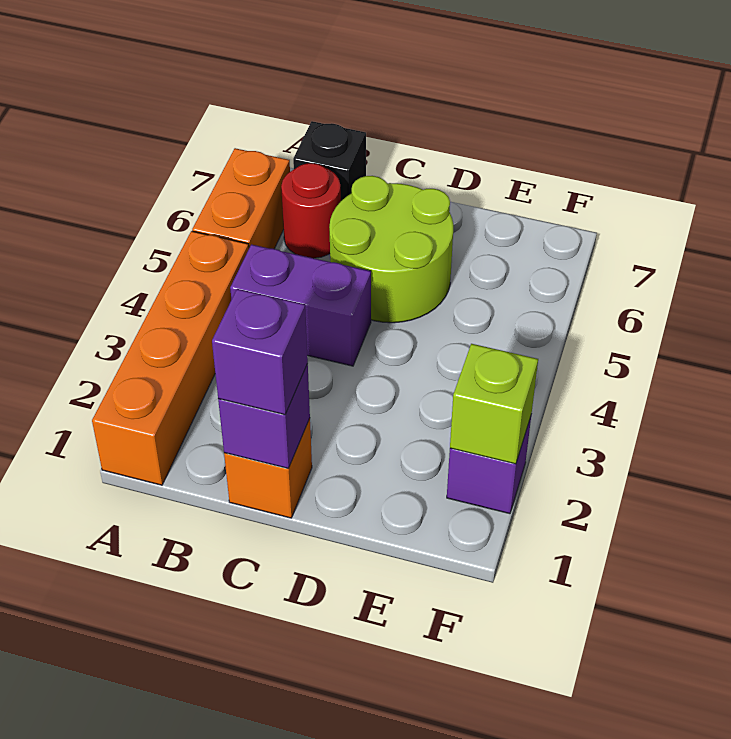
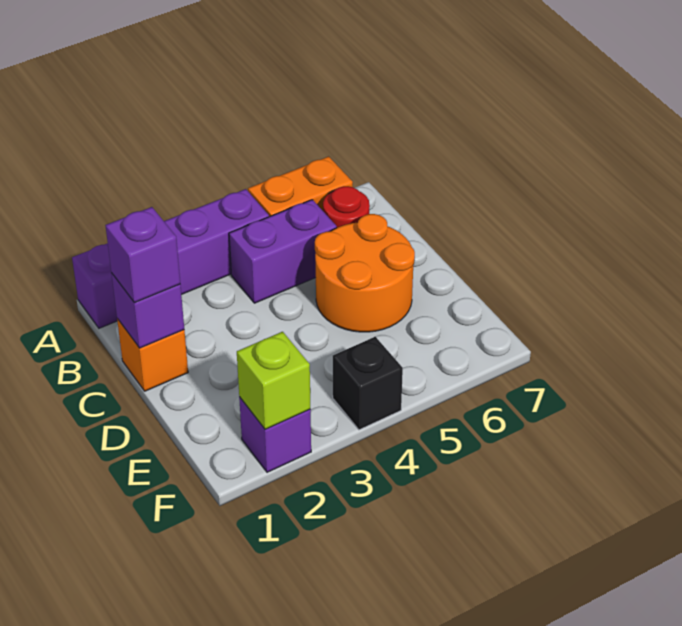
orange 1x4 brick [92,231,249,485] -> purple 1x4 brick [72,189,269,328]
purple 1x2 brick [230,245,371,366] -> purple 1x2 brick turned to [229,200,337,303]
black 1x1 brick [293,121,366,201] -> black 1x1 brick moved to [333,337,403,430]
lime 2x2 round brick [330,176,453,323] -> orange 2x2 round brick [315,214,415,332]

